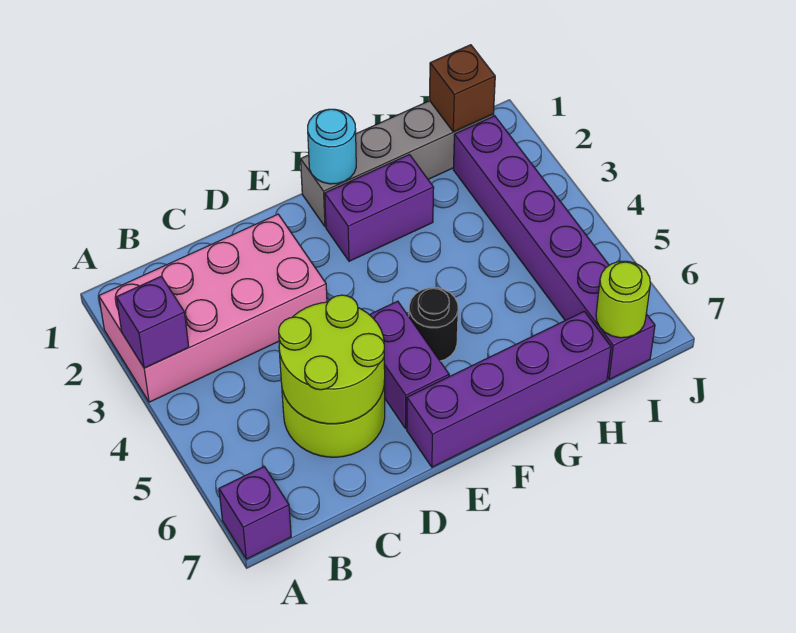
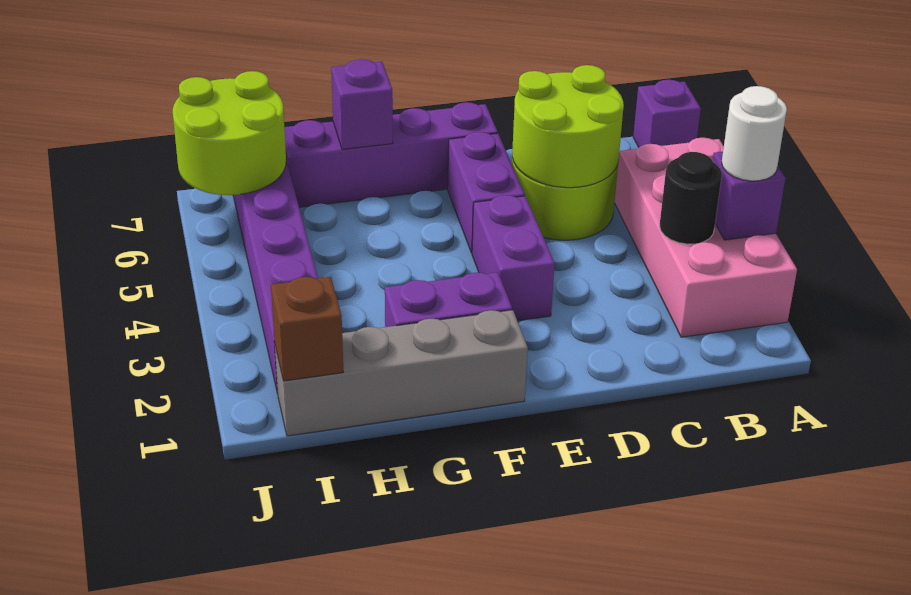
pink 2x4 brick [99,214,327,402] -> pink 2x4 brick turned to [615,138,797,337]
none -> white 1x1 round brick [722,86,787,181]
none -> purple 1x2 brick [472,195,555,321]
cyan 1x1 round brick [308,109,356,184] -> none
black 1x1 round brick [409,288,458,361] -> black 1x1 round brick moved to [660,152,722,244]
none -> purple 1x1 brick [331,59,393,150]
lime 1x1 round brick [596,261,650,338] -> lime 2x2 round brick [173,71,286,195]

